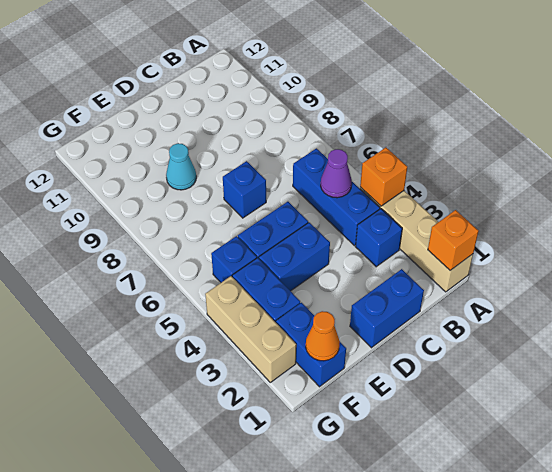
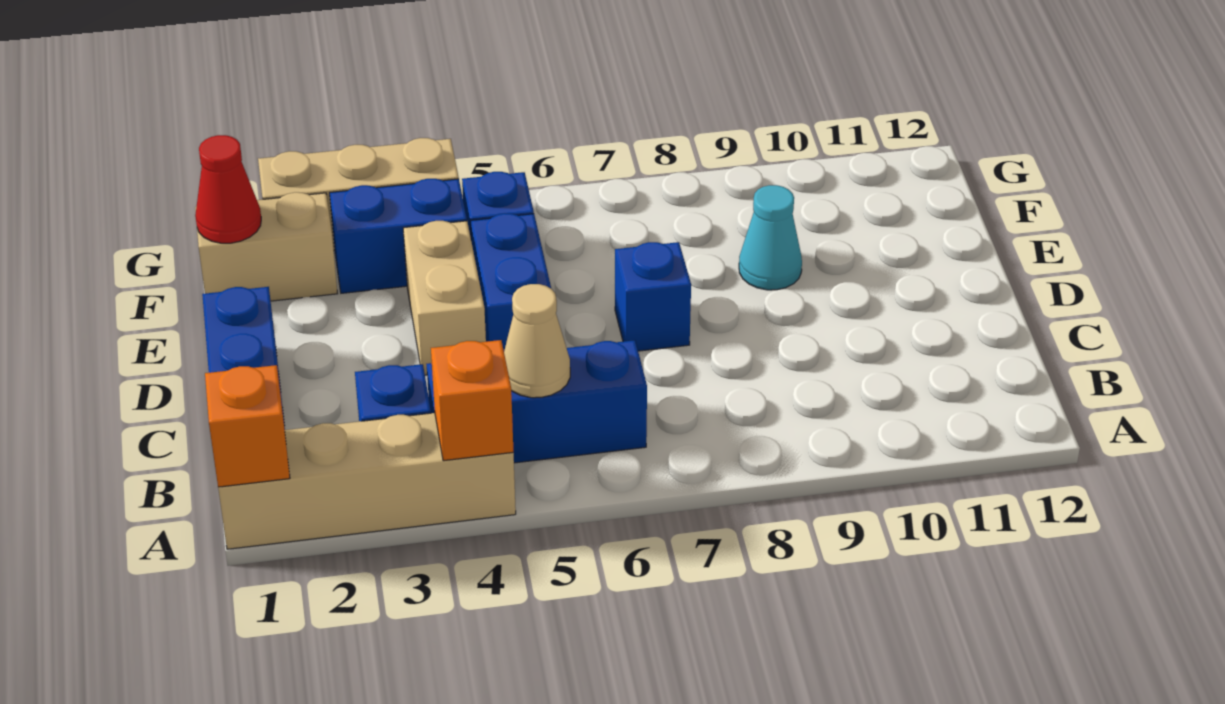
purple 1x1 cone [321,149,352,198] -> tan 1x1 cone [504,284,570,398]
blue 1x2 brick [259,222,330,291] -> tan 1x2 brick [403,221,486,375]
blue 1x2 brick [276,303,346,387] -> tan 1x2 brick [195,192,338,301]
orange 1x1 cone [306,311,340,361] -> red 1x1 cone [195,135,261,243]

